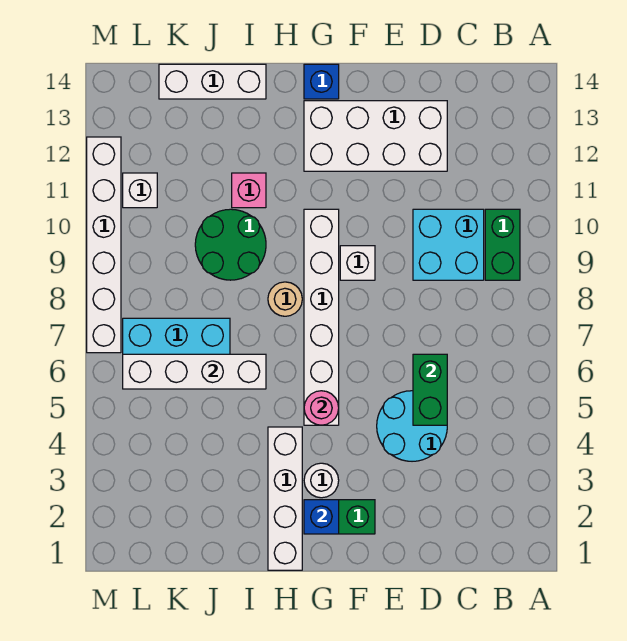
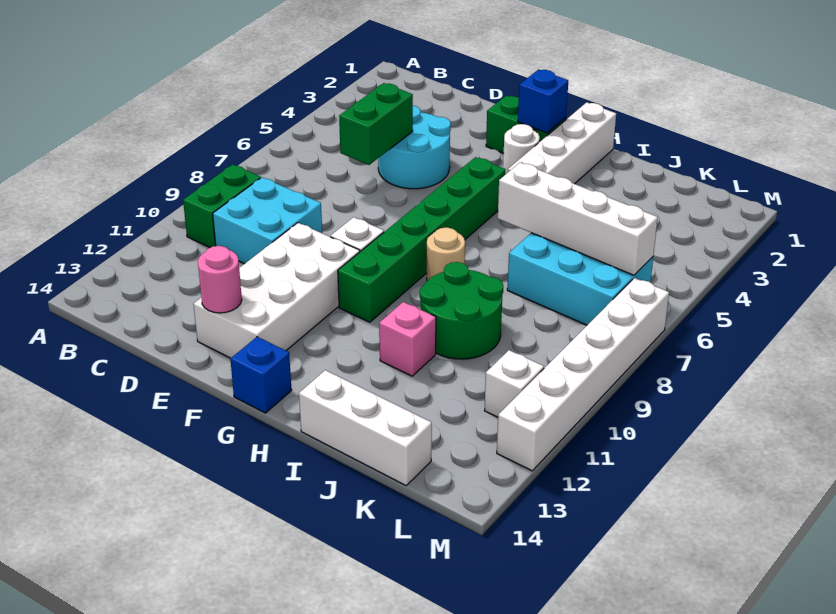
white 2x4 brick [304,101,447,171] -> white 2x4 brick turned to [194,223,360,358]
white 1x6 brick [304,209,339,425] -> green 1x6 brick [338,157,505,322]
pink 1x1 round brick [304,391,339,425] -> pink 1x1 round brick moved to [198,246,242,313]

